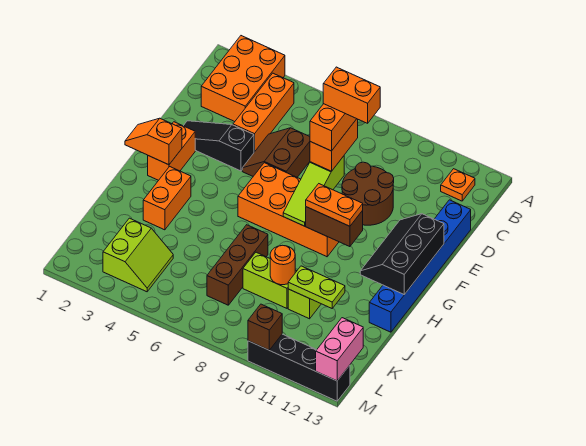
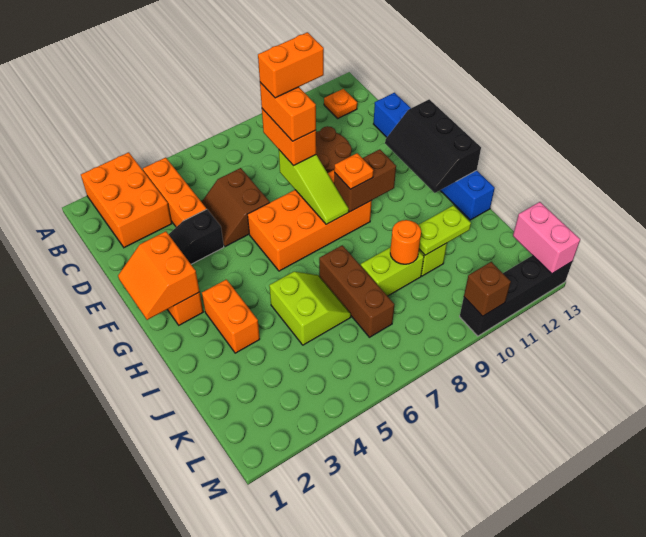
orange 1x2 slope [125,118,182,165] -> orange 2x2 slope [118,231,200,320]
orange 1x2 plate [306,184,363,226] -> orange 1x1 plate [334,153,373,189]
lime 2x2 slope [103,218,173,292] -> lime 2x2 slope moved to [269,272,351,345]

